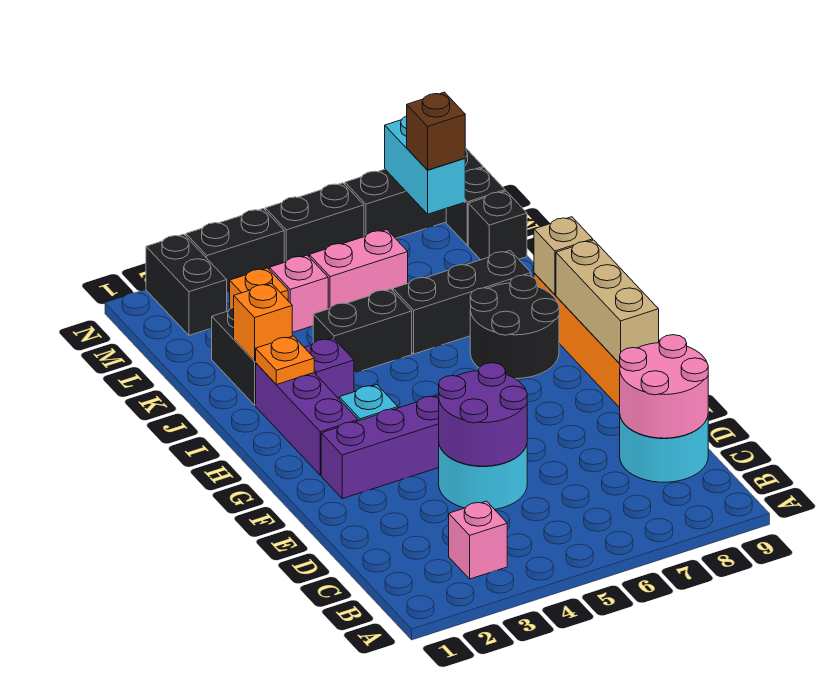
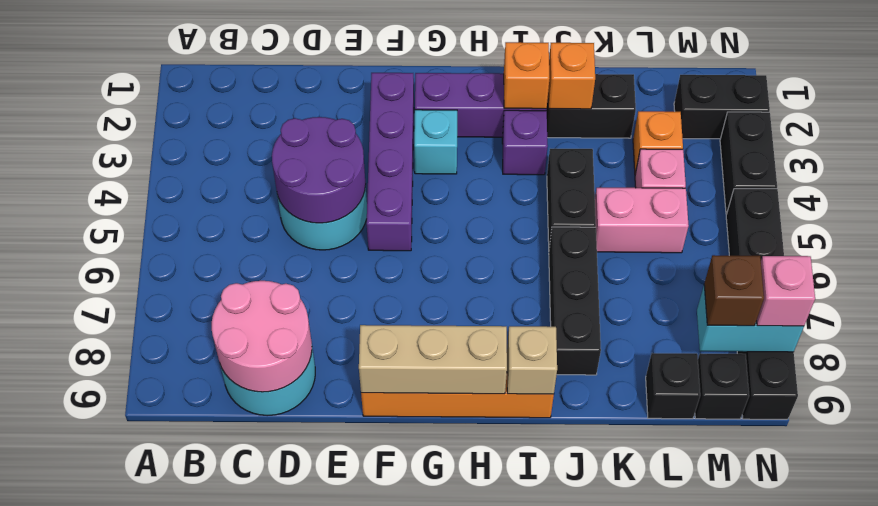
pink 1x1 brick [449,501,507,579] -> pink 1x1 brick moved to [757,256,815,326]
black 2x2 round brick [470,275,559,379] -> none
orange 1x1 plate [256,336,314,385] -> orange 1x1 brick [504,42,549,109]
pink 1x2 brick [309,230,408,309] -> pink 1x2 brick turned to [595,188,689,253]

